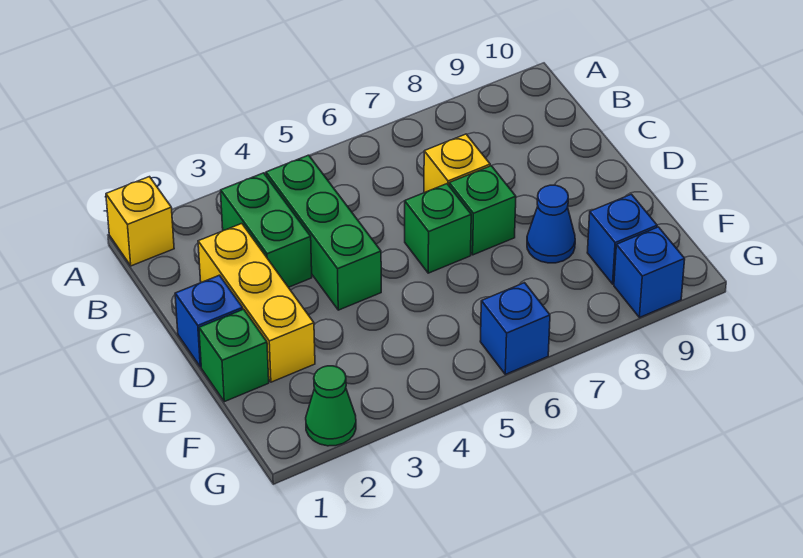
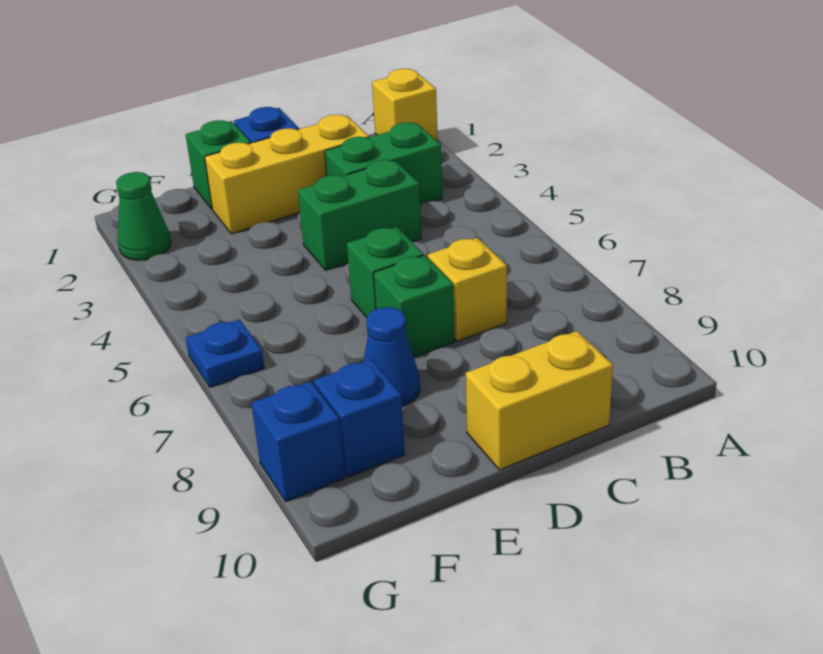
green 1x3 brick [266,155,381,310] -> green 1x2 brick [298,160,422,270]
none -> yellow 1x2 brick [466,331,613,470]
blue 1x1 brick [480,283,550,374] -> blue 1x1 plate [186,320,264,387]

